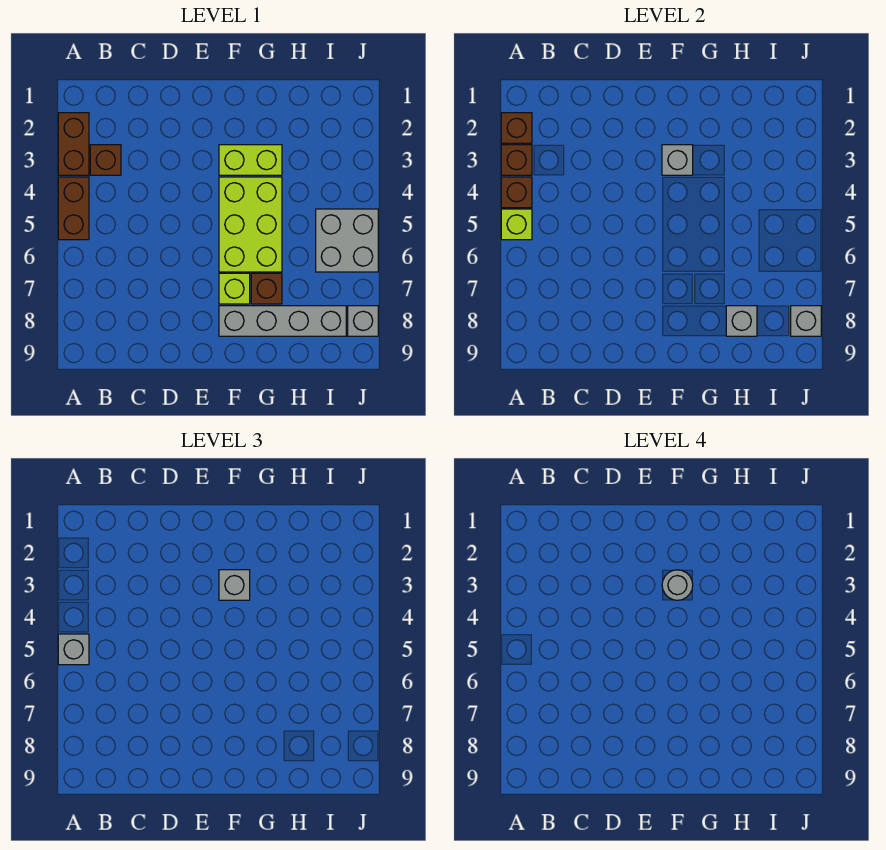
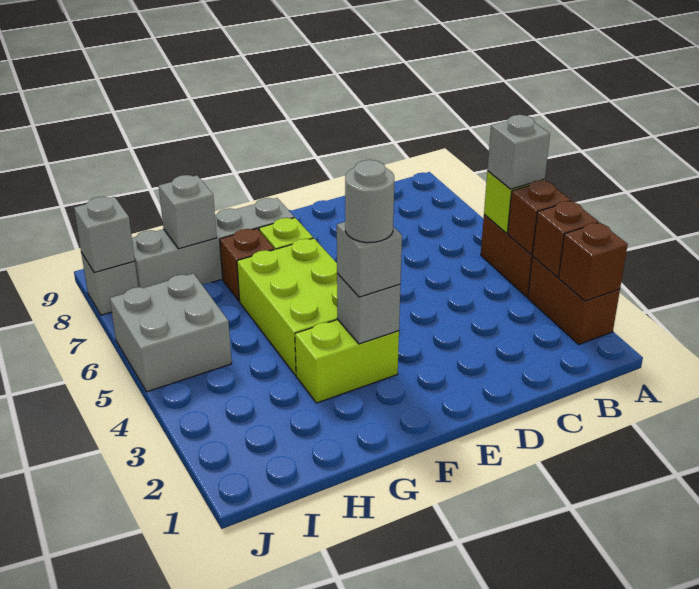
brown 1x1 brick [90,145,121,175] -> none

